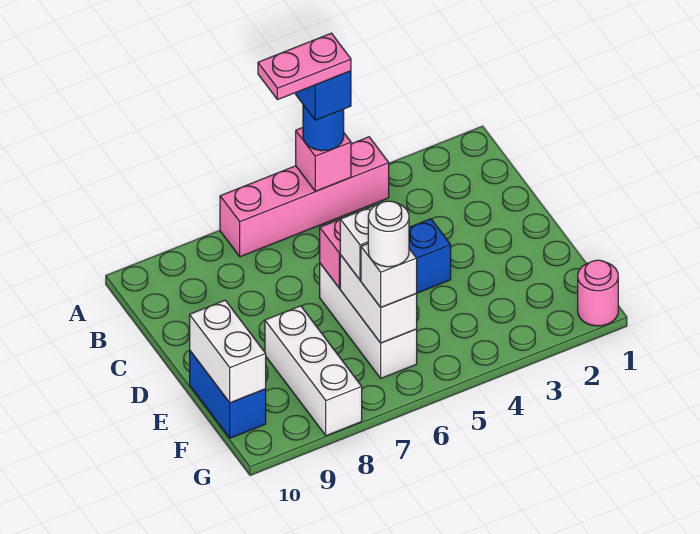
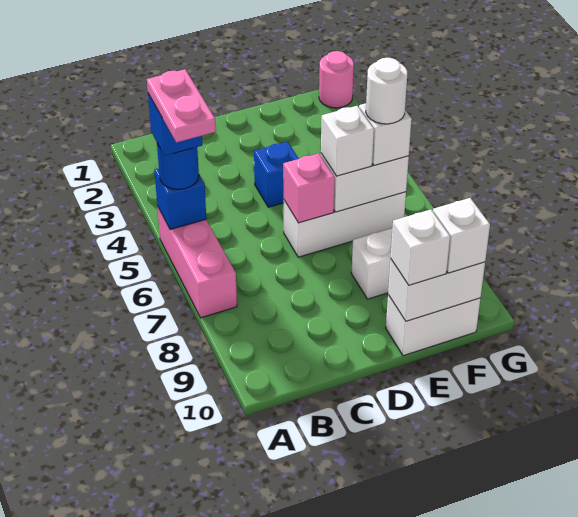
pink 1x4 brick [220,137,389,257] -> pink 1x3 brick [157,206,237,318]
pink 1x1 brick [296,128,351,191] -> blue 1x1 brick [154,168,206,230]
blue 1x2 brick [190,351,266,438] -> white 1x2 brick [386,295,480,356]
none -> white 1x1 brick [391,209,450,285]
none -> white 1x1 brick [433,198,490,273]

